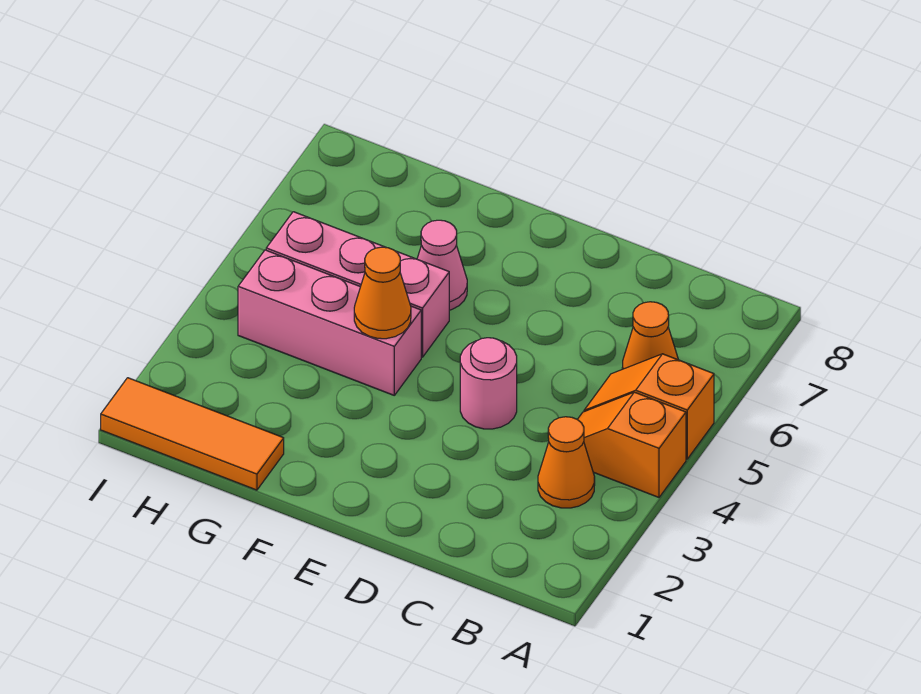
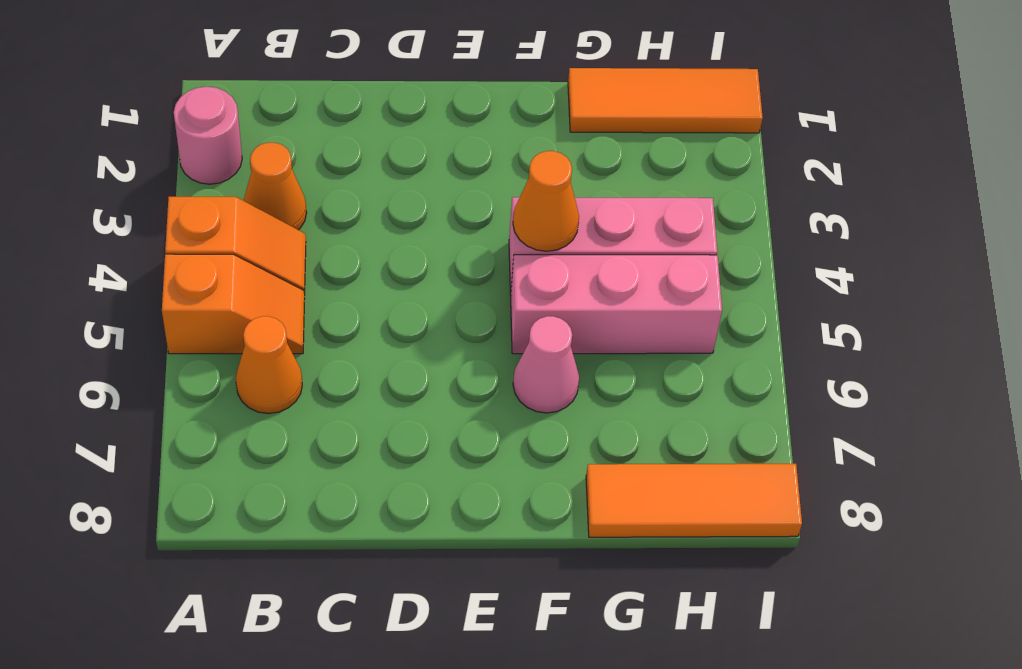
pink 1x1 round brick [460,338,517,429] -> pink 1x1 round brick moved to [174,87,242,184]
none -> orange 1x3 tile [586,464,802,537]

